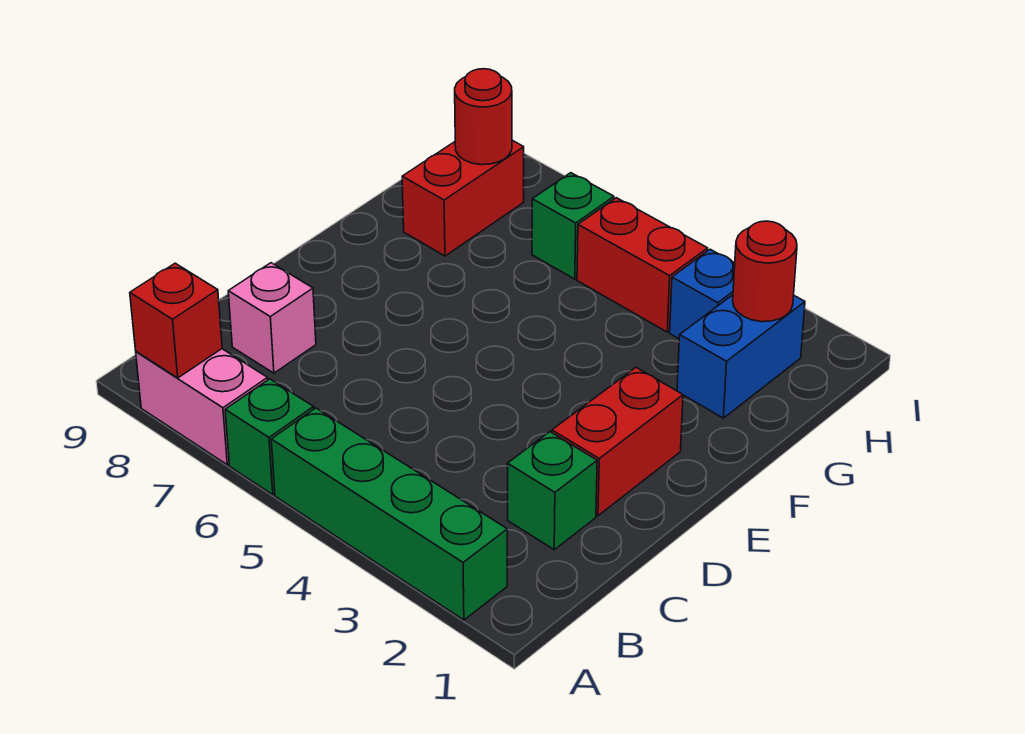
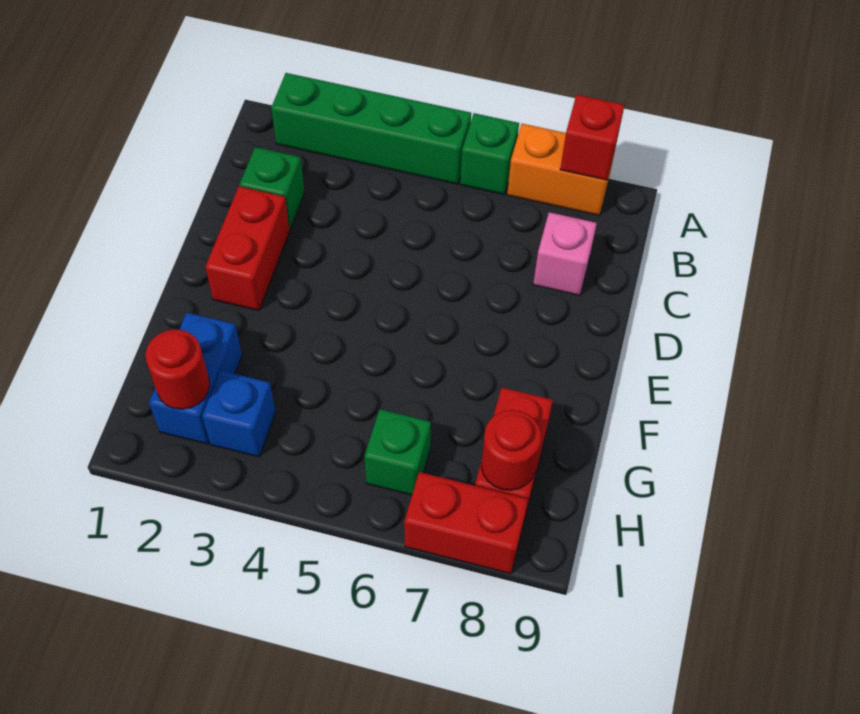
pink 1x2 brick [136,349,268,465] -> orange 1x2 brick [507,124,615,216]
red 1x2 brick [577,198,708,332] -> red 1x2 brick moved to [404,472,528,574]

